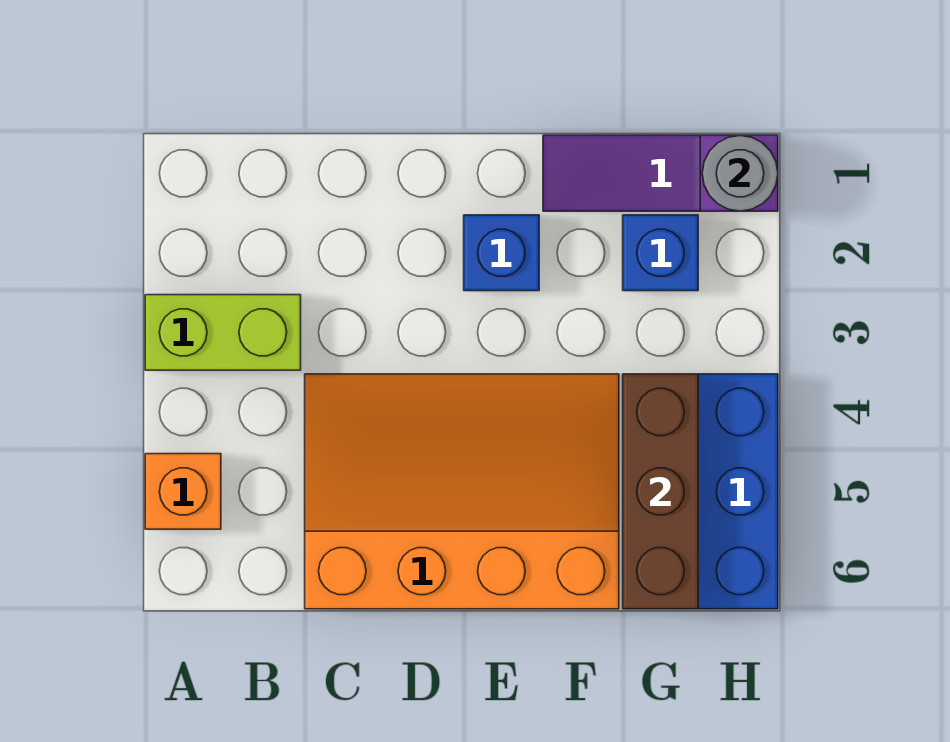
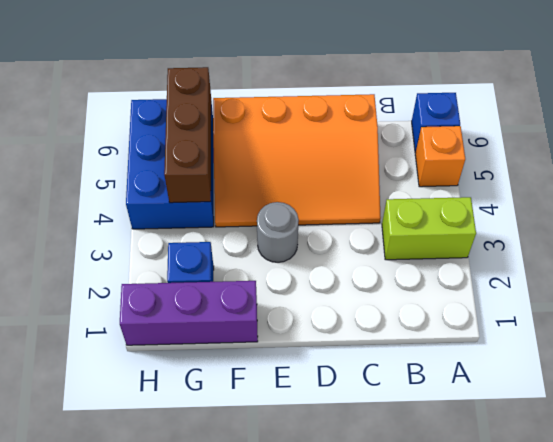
blue 1x1 brick [464,215,539,291] -> blue 1x1 brick moved to [412,93,460,153]
purple 1x3 slope [543,135,778,211] -> purple 1x3 brick [120,281,258,345]
grey 1x1 round brick [702,135,778,211] -> grey 1x1 round brick moved to [257,202,299,262]

